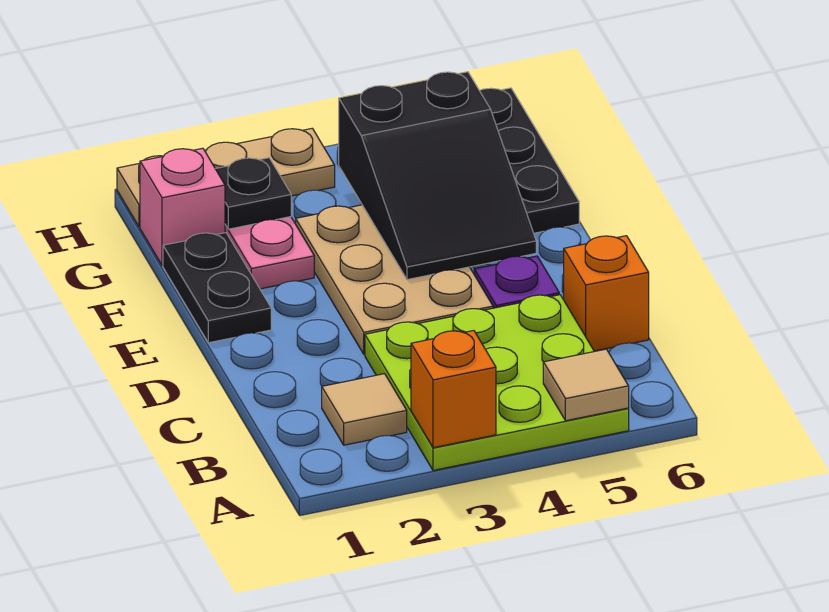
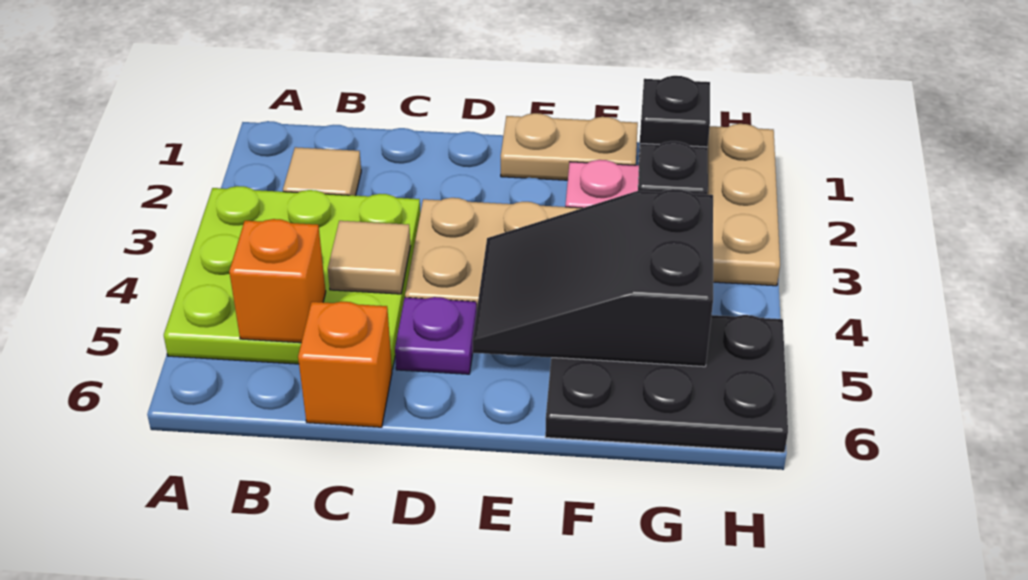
orange 1x1 brick [411,331,496,448] -> orange 1x1 brick moved to [229,219,326,343]
tan 1x1 tile [543,349,629,421] -> tan 1x1 tile moved to [328,221,411,294]
black 1x2 plate [163,233,271,343] -> tan 1x2 plate [501,113,638,180]
pink 1x1 brick [140,148,225,265] -> black 1x1 brick [639,76,710,158]

